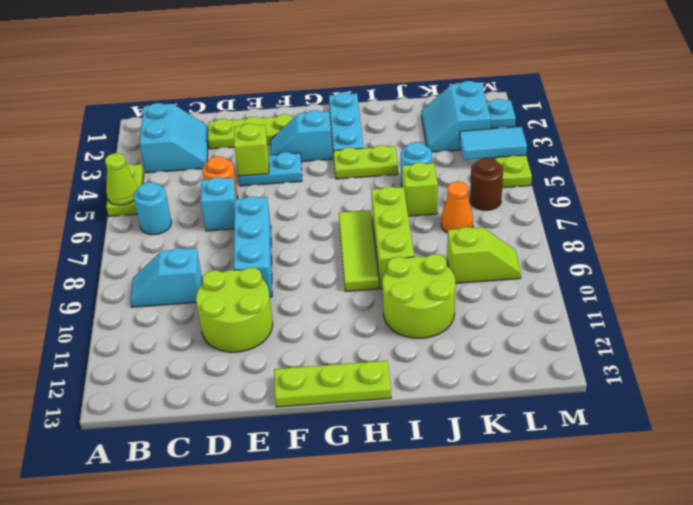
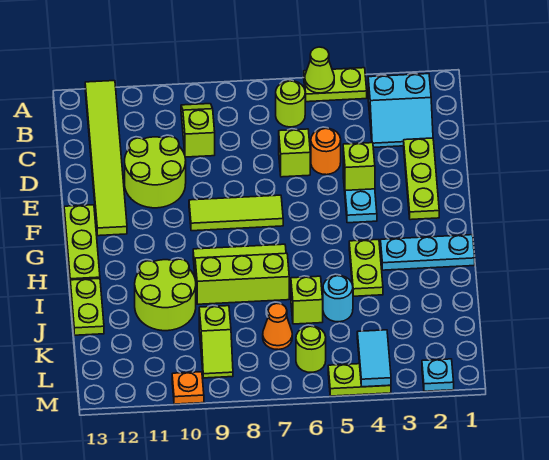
none -> lime 1x6 tile [85,81,127,236]
cyan 1x1 round brick [134,182,172,235] -> lime 1x1 round brick [276,81,305,127]
cyan 1x2 slope [130,248,202,307] -> lime 1x2 slope [181,104,215,157]
cyan 1x1 brick [201,177,237,231] -> lime 1x1 brick [279,129,310,177]
cyan 1x3 brick [234,196,272,297] -> none
cyan 1x2 slope [270,110,332,162] -> none
none -> lime 1x3 tile [189,195,283,231]
none -> lime 1x2 plate [70,278,104,335]
cyan 2x2 slope [421,81,490,152] -> none
brown 1x1 round brick [470,158,503,210] -> lime 1x1 round brick [296,326,326,372]
none -> orange 1x1 plate [172,372,204,404]

